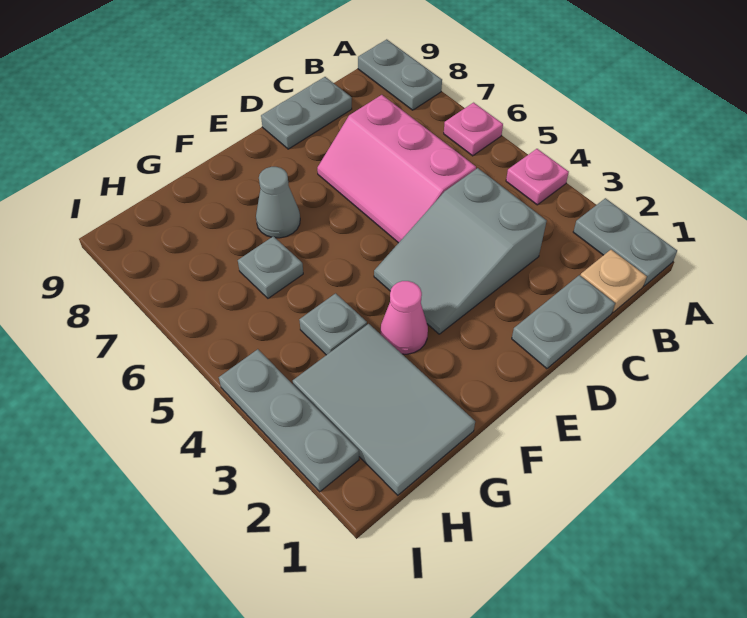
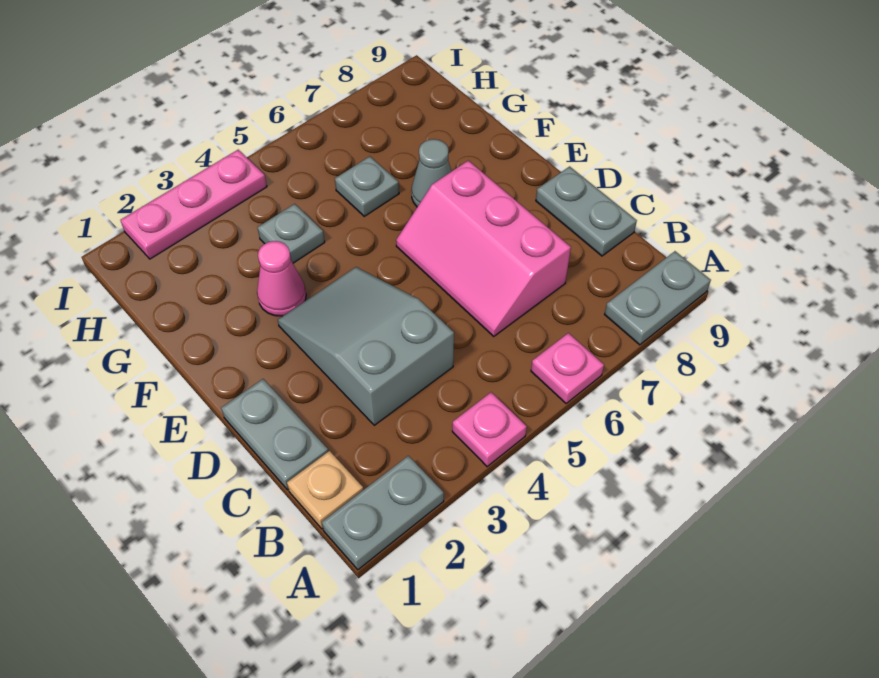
pink 2x3 slope [317,95,476,243] -> pink 2x3 slope turned to [396,161,571,336]
grey 2x3 tile [293,324,475,495] -> none
grey 1x3 plate [219,349,359,492] -> pink 1x3 plate [121,150,267,259]

